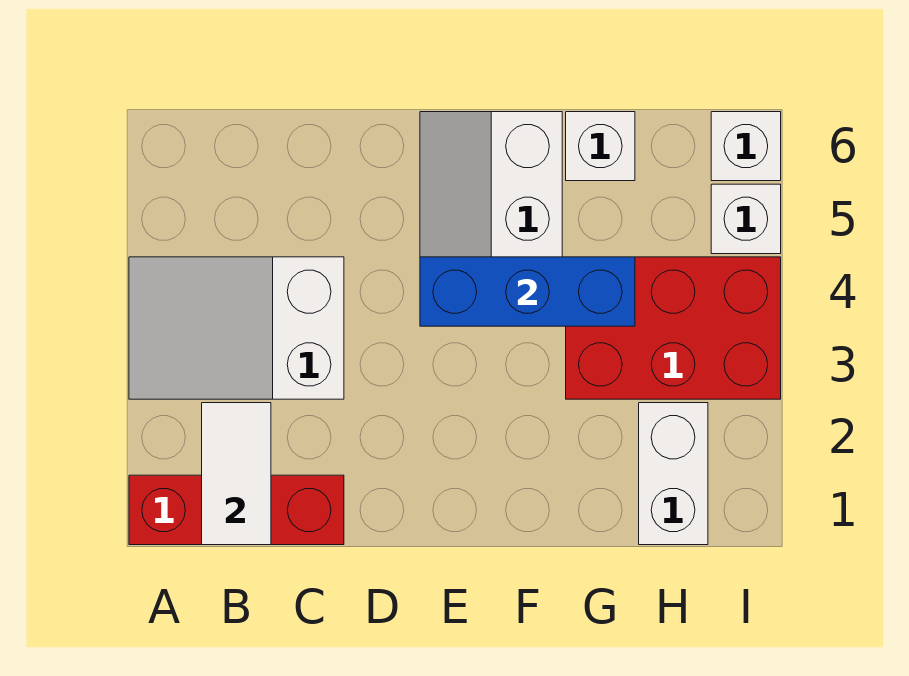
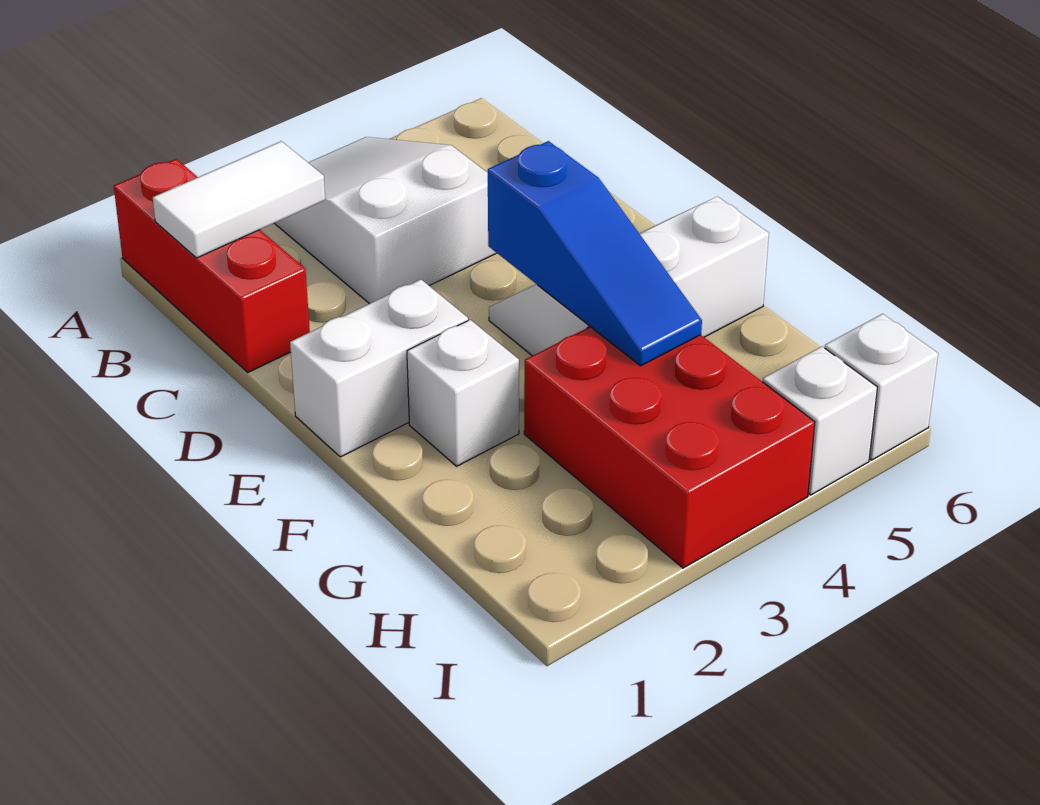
blue 1x3 brick [420,257,635,326] -> blue 1x3 slope [488,141,702,366]
white 1x1 brick [566,112,635,181] -> white 1x1 brick moved to [407,320,519,466]
white 1x2 brick [639,403,708,545] -> white 1x2 brick moved to [290,279,468,457]

